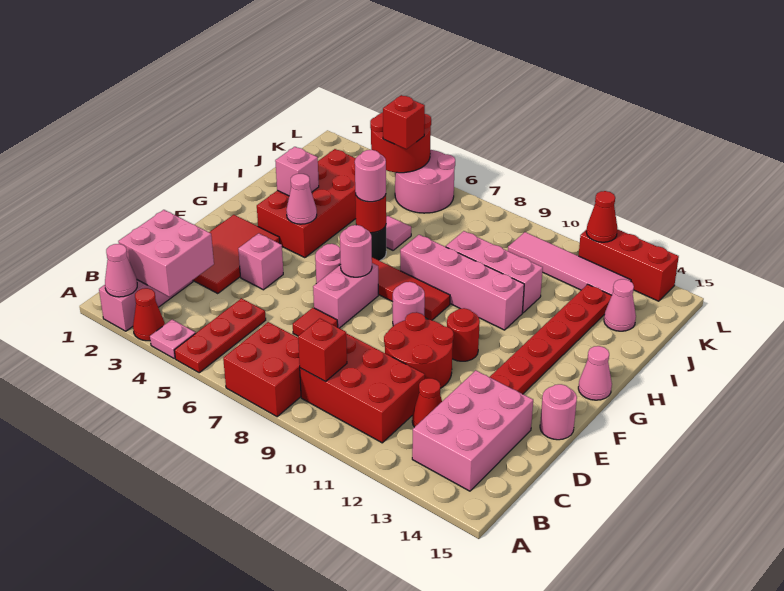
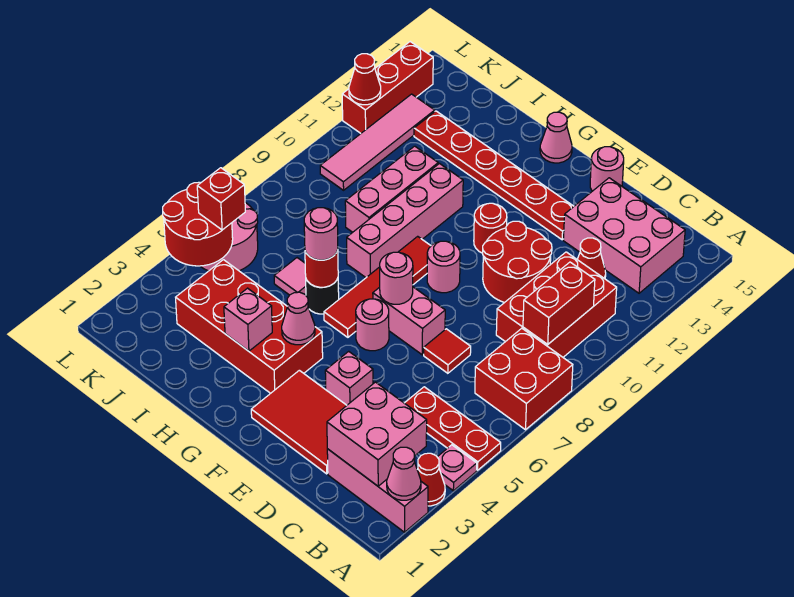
red 1x1 brick [298,319,347,381] -> red 1x2 brick [523,262,595,344]
pink 1x1 cone [604,279,636,331] -> none

